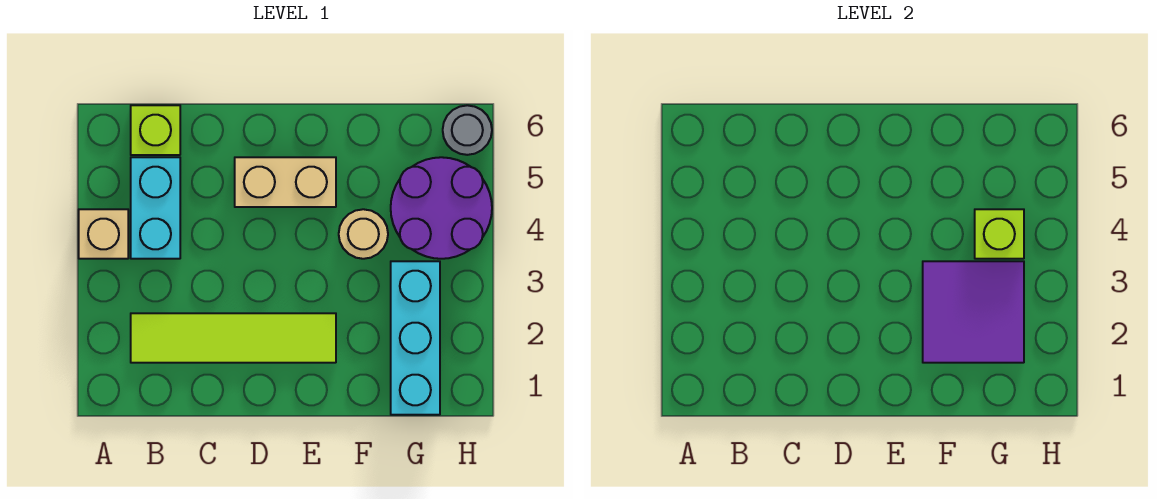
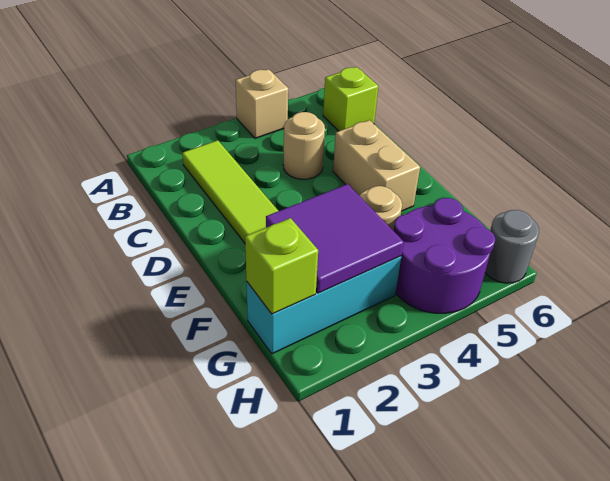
cyan 1x2 brick [131,157,180,259] -> none
none -> tan 1x1 round brick [283,112,325,179]
lime 1x1 brick [975,209,1024,259] -> lime 1x1 brick moved to [245,218,318,314]

